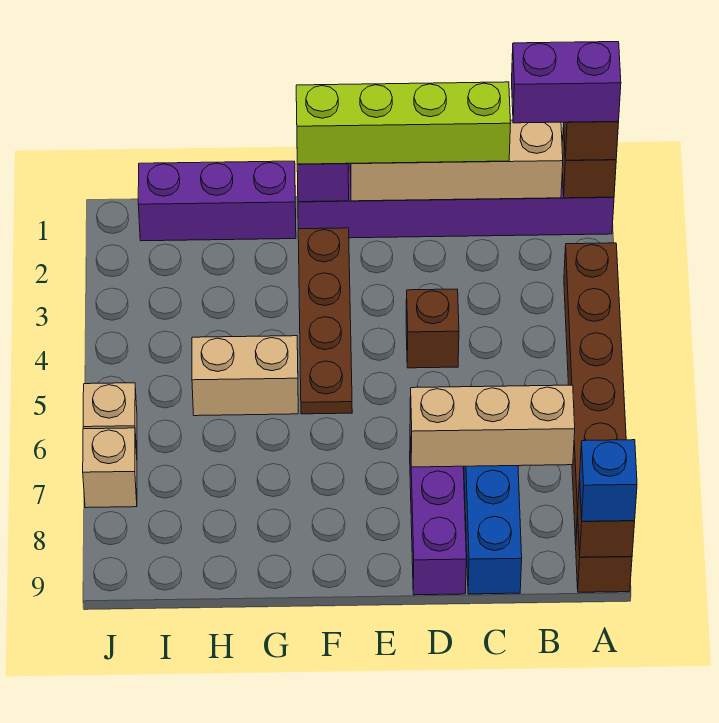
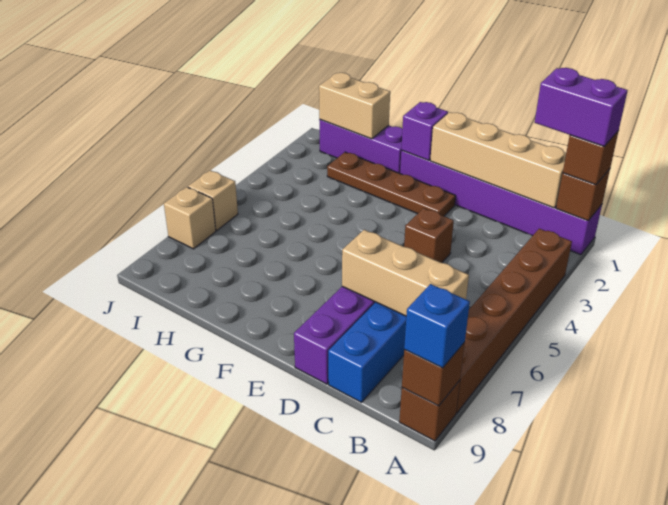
lime 1x4 brick [296,82,511,164] -> none
brown 1x4 plate [298,228,352,414] -> brown 1x4 plate turned to [327,152,456,216]
tan 1x2 brick [192,336,298,416] -> tan 1x2 brick moved to [319,73,390,139]

